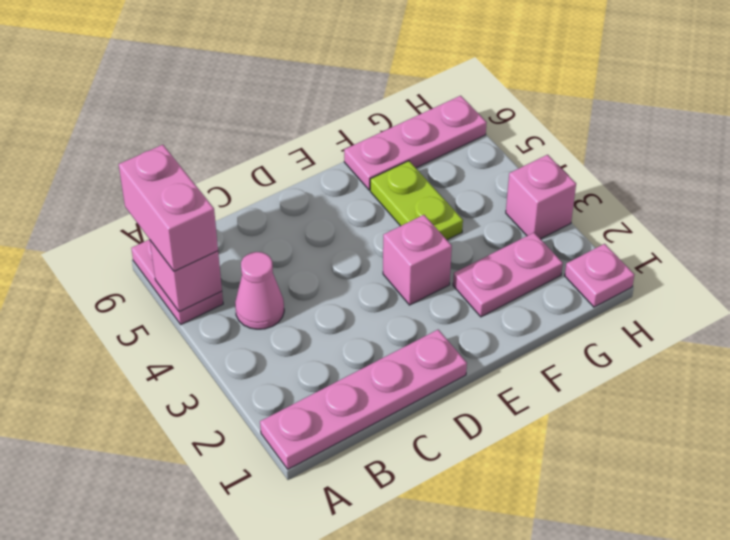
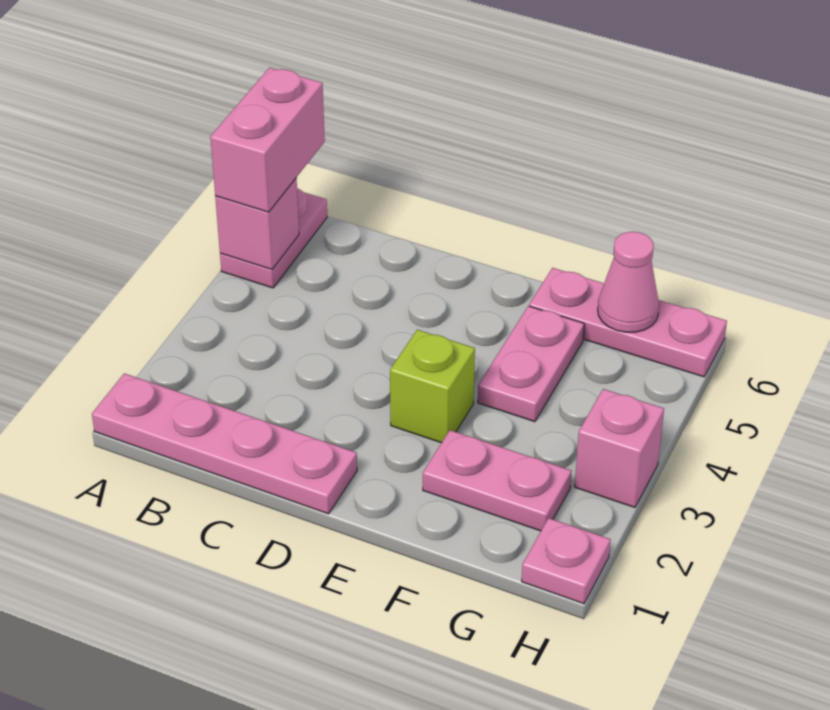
pink 1x1 cone [235,252,284,329] -> pink 1x1 cone moved to [598,232,659,332]
pink 1x1 brick [383,215,452,305] -> lime 1x1 brick [390,330,475,443]
lime 1x2 plate [370,161,463,240] -> pink 1x2 plate [478,306,584,422]

